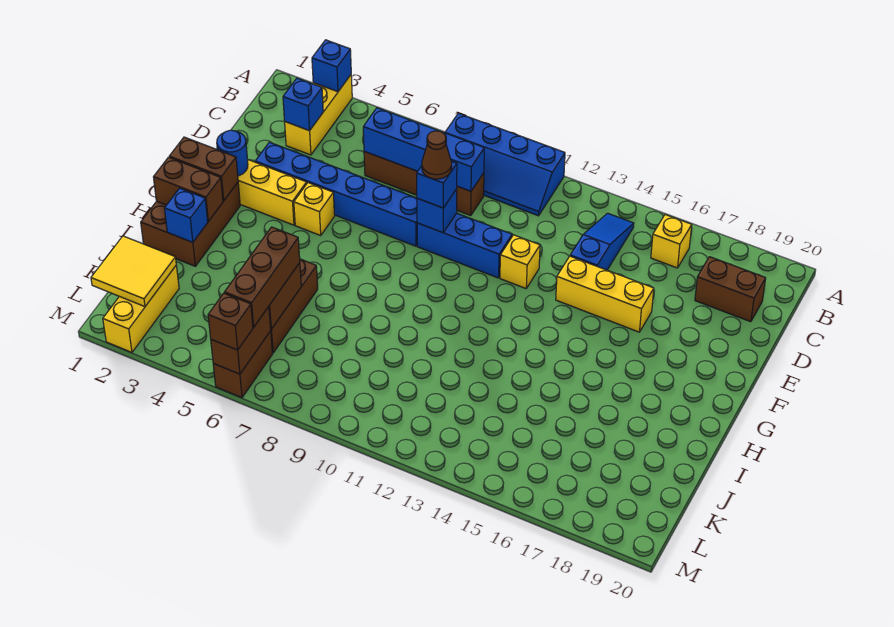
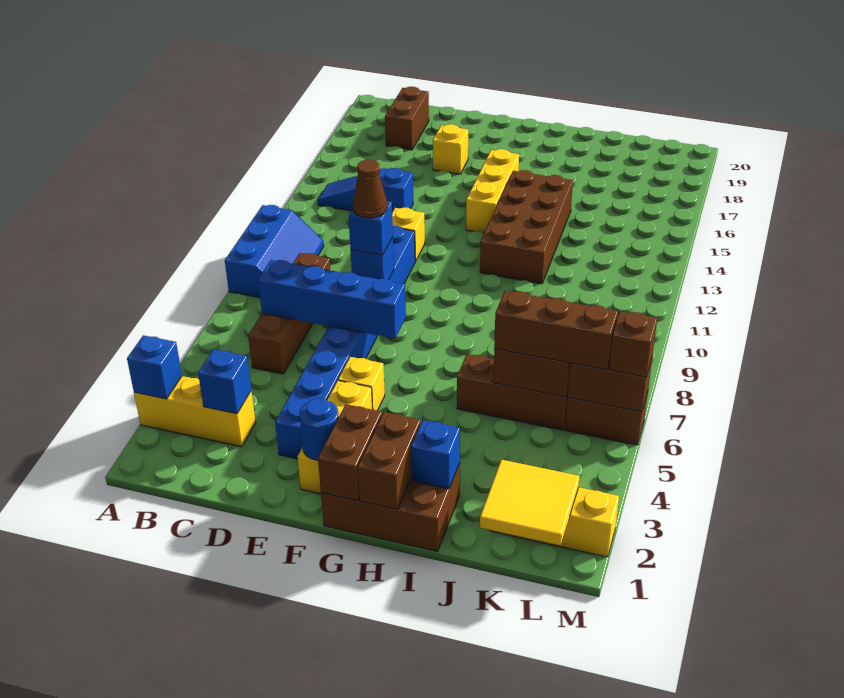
blue 2x4 slope [445,113,565,216] -> blue 2x3 slope [225,205,324,298]
yellow 1x1 brick [651,215,692,268] -> yellow 1x1 brick moved to [433,124,468,174]
blue 1x4 brick [363,108,484,191] -> blue 1x4 brick turned to [258,260,406,338]
yellow 1x3 brick [556,256,654,332] -> yellow 1x3 brick moved to [466,149,519,233]
none -> brown 2x4 brick [480,170,573,284]

